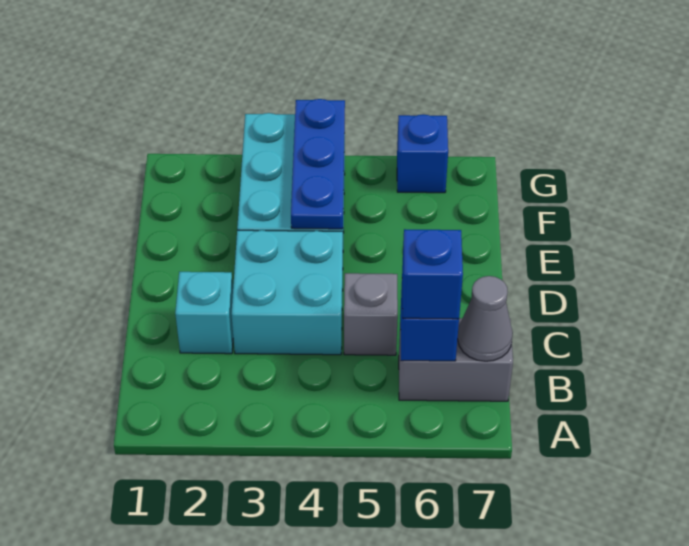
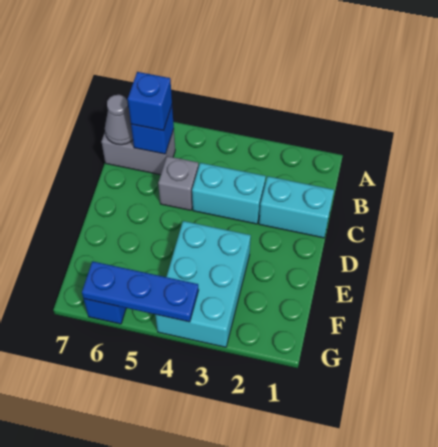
cyan 1x1 brick [175,272,233,354] -> cyan 1x2 brick [259,176,334,238]
cyan 2x2 brick [232,230,343,355] -> cyan 1x2 brick [192,163,266,224]
blue 1x3 plate [291,99,345,229] -> blue 1x3 plate turned to [82,261,199,322]

